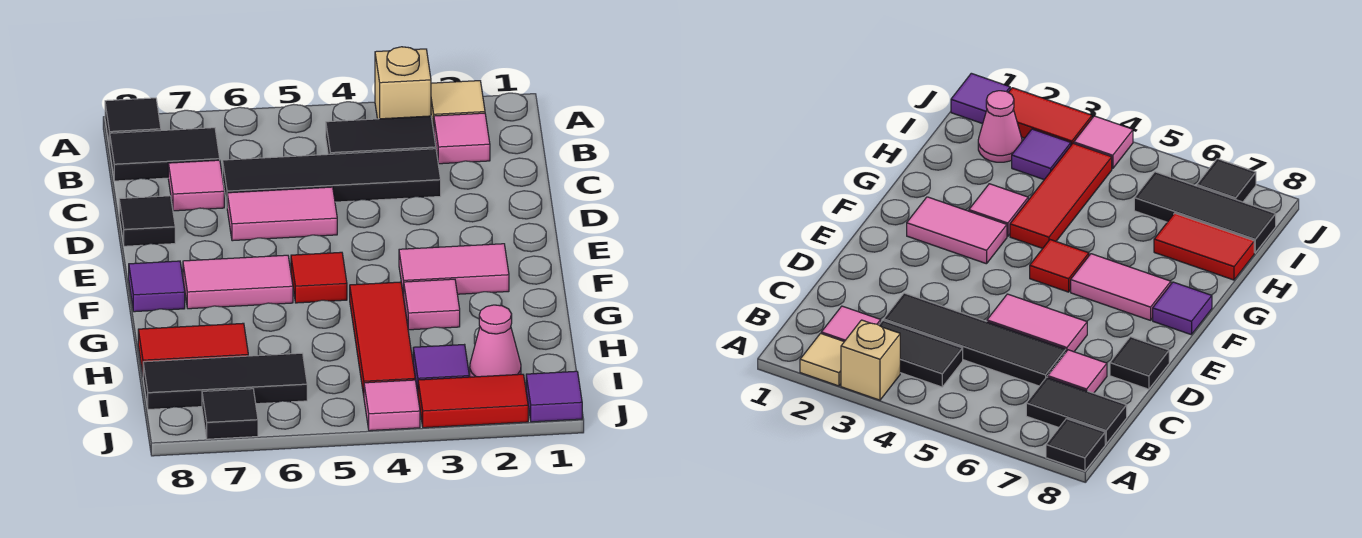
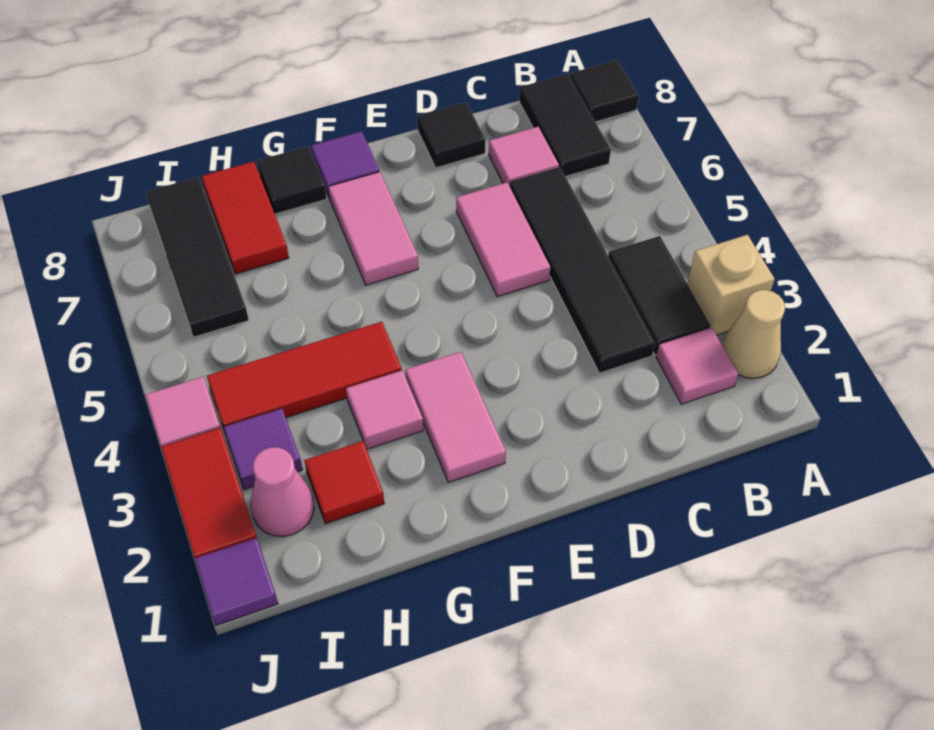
tan 1x1 tile [431,81,485,130] -> tan 1x1 cone [722,290,785,378]
red 1x1 tile [291,252,347,303] -> red 1x1 tile moved to [304,441,384,524]
black 1x1 tile [202,389,258,439] -> black 1x1 tile moved to [257,146,326,214]

